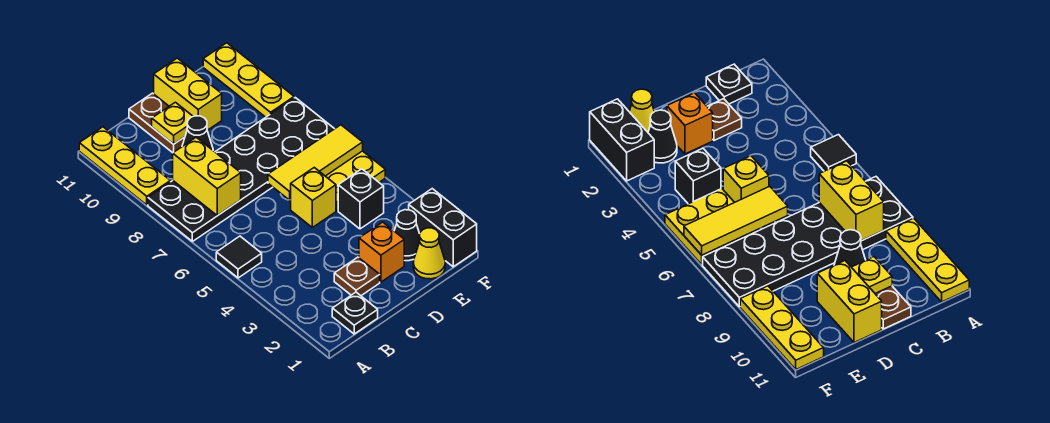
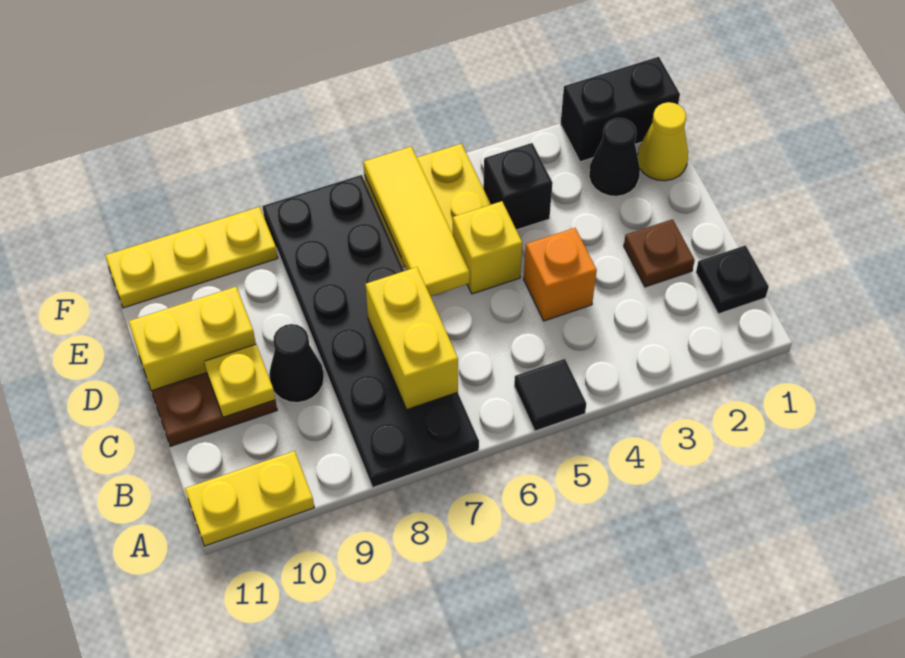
yellow 1x3 plate [79,127,170,205] -> yellow 1x2 plate [185,451,314,546]
yellow 1x2 brick [173,137,241,216] -> yellow 1x2 brick turned to [365,267,458,409]
orange 1x1 brick [359,222,404,282] -> orange 1x1 brick moved to [524,228,597,321]

